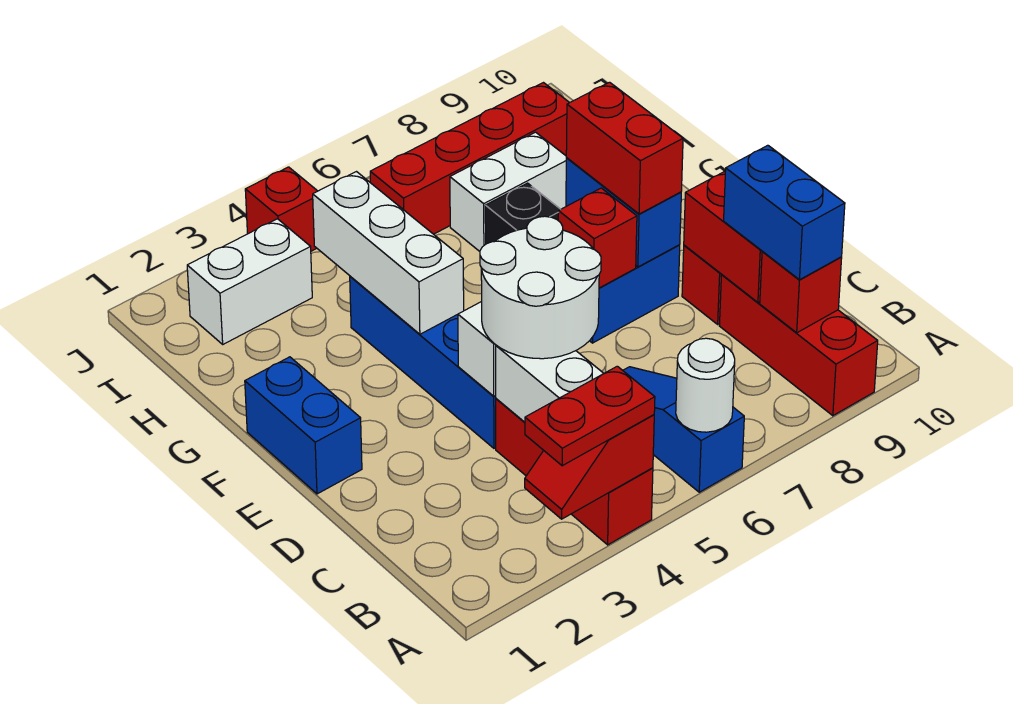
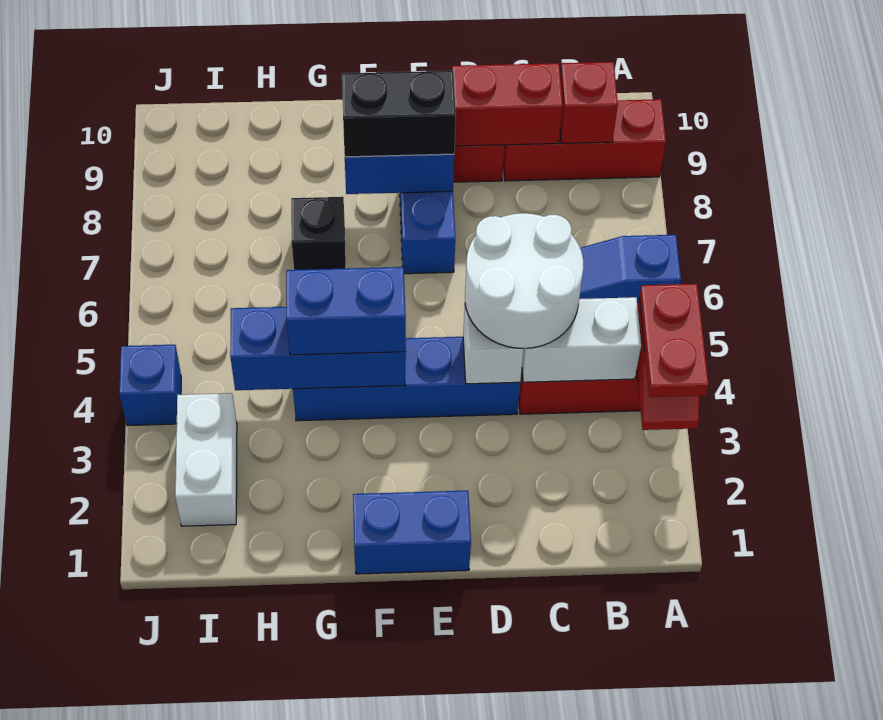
white 1x1 round brick [676,338,735,432] -> none
blue 1x2 brick [724,145,845,280] -> blue 1x2 brick moved to [286,267,406,355]
red 1x1 brick [558,188,637,288] -> none
red 1x2 brick [566,82,683,214] -> black 1x2 brick [342,70,456,157]
white 1x3 brick [313,172,464,334] -> blue 1x3 brick [230,307,406,390]
white 1x2 brick [450,132,567,251] -> none
red 1x4 brick [370,83,569,234] -> none
red 1x1 brick [245,167,317,251] -> blue 1x1 brick [119,345,181,425]

